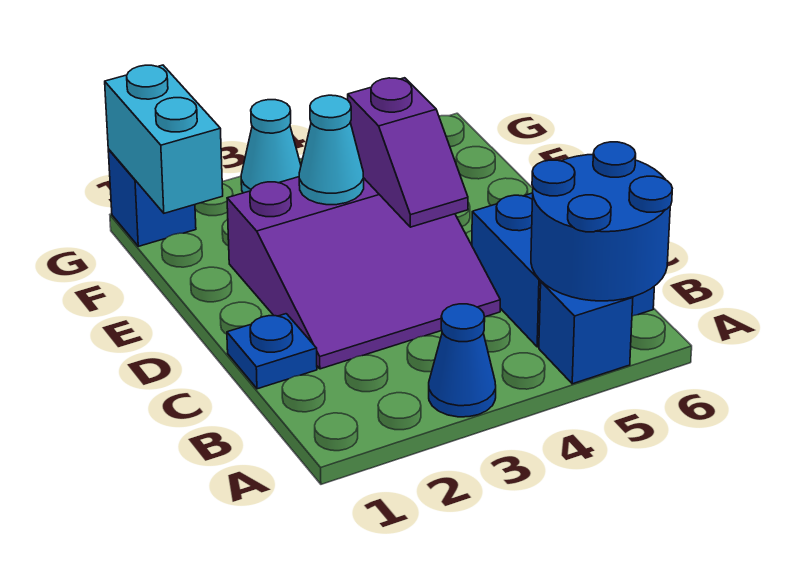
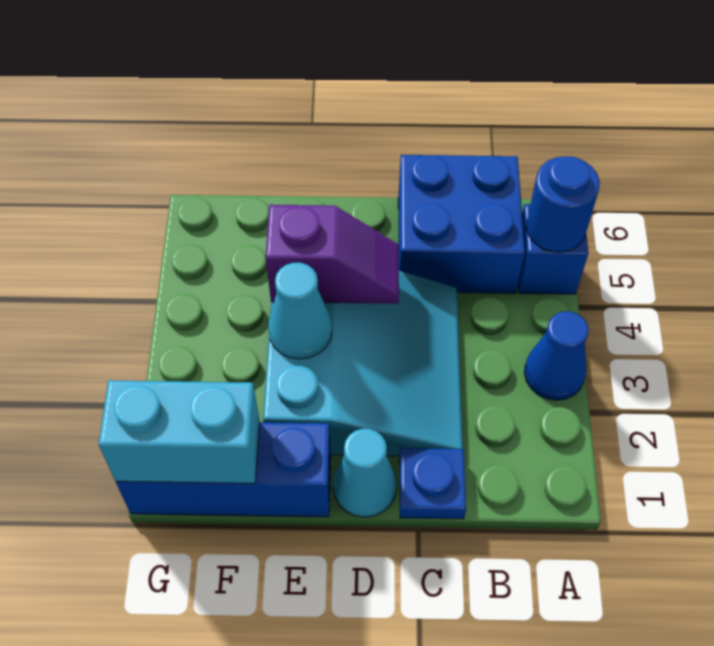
blue 2x2 round brick [531,142,672,301] -> blue 1x1 round brick [526,157,600,252]
purple 3x3 slope [227,177,500,369] -> cyan 3x3 slope [263,271,463,456]
blue 1x1 brick [108,149,196,246] -> blue 1x3 brick [116,422,331,517]
cyan 1x1 cone [241,100,301,193] -> cyan 1x1 cone moved to [333,429,397,517]

